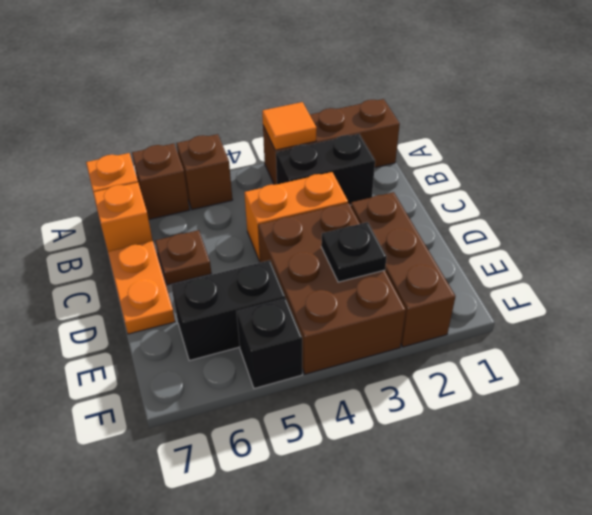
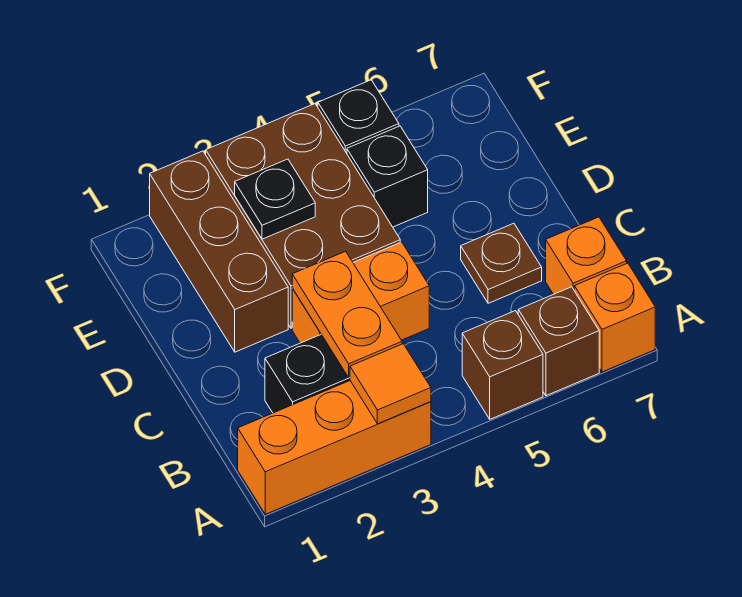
brown 1x3 brick [263,99,400,185] -> orange 1x3 brick [238,381,431,514]
orange 1x2 plate [108,241,175,334] -> orange 1x2 plate moved to [292,251,402,377]
black 1x2 brick [171,260,285,361] -> black 1x1 brick [347,126,428,227]

